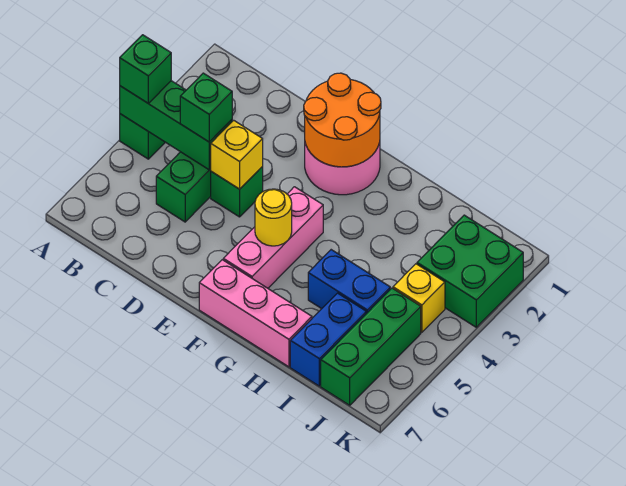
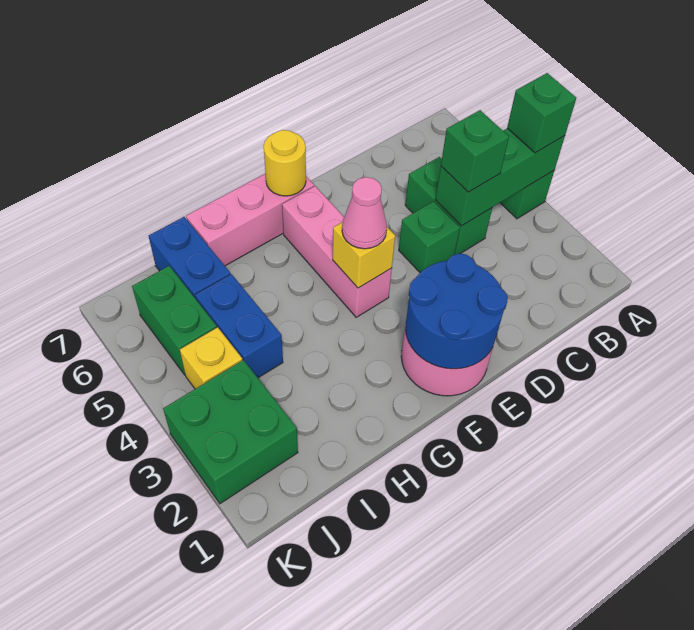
yellow 1x1 brick [211,120,263,189] -> yellow 1x1 brick moved to [333,222,395,288]
orange 2x2 round brick [304,73,381,167] -> blue 2x2 round brick [405,254,508,369]
none -> pink 1x1 cone [342,177,387,249]
yellow 1x1 round brick [255,189,292,246] -> yellow 1x1 round brick moved to [264,130,306,196]
blue 1x2 brick [308,250,390,314] -> blue 1x2 brick turned to [195,274,283,378]
green 1x3 brick [321,288,421,405] -> green 1x2 brick [132,266,217,375]

